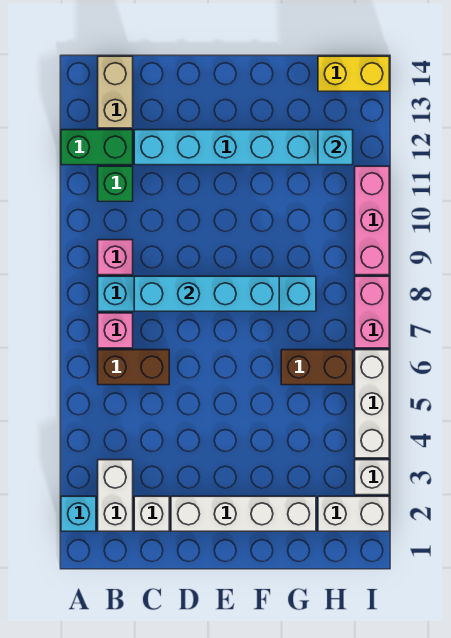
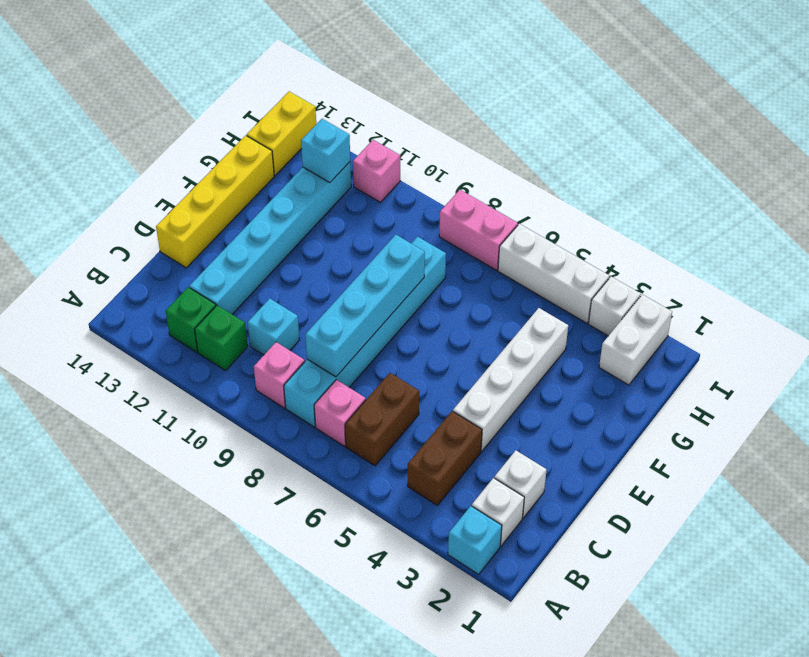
green 1x2 brick [61,130,133,165] -> green 1x1 brick [166,287,216,352]
white 1x2 brick [98,460,133,531] -> white 1x1 brick [472,478,524,546]
tan 1x2 brick [98,56,133,128] -> none
none -> cyan 1x1 brick [248,298,299,355]
white 1x4 brick [171,496,316,531] -> white 1x4 brick moved to [453,308,568,451]
none -> yellow 1x4 brick [156,135,274,268]
brown 1x2 brick [281,350,353,385] -> brown 1x2 brick moved to [408,411,482,505]
pink 1x3 brick [355,166,389,275] -> pink 1x1 brick [353,140,400,202]

